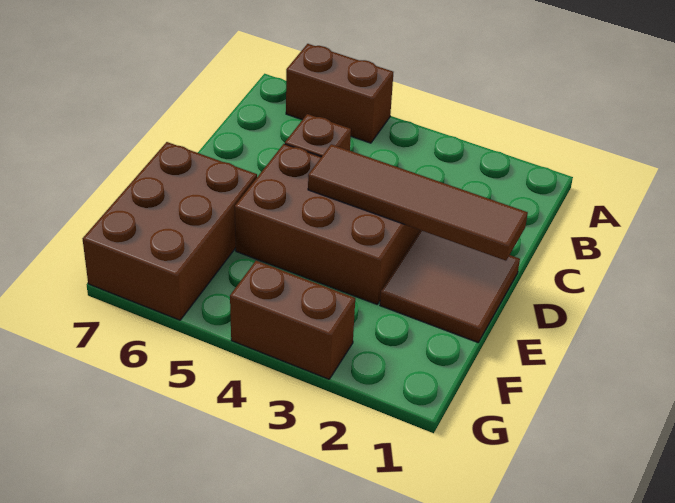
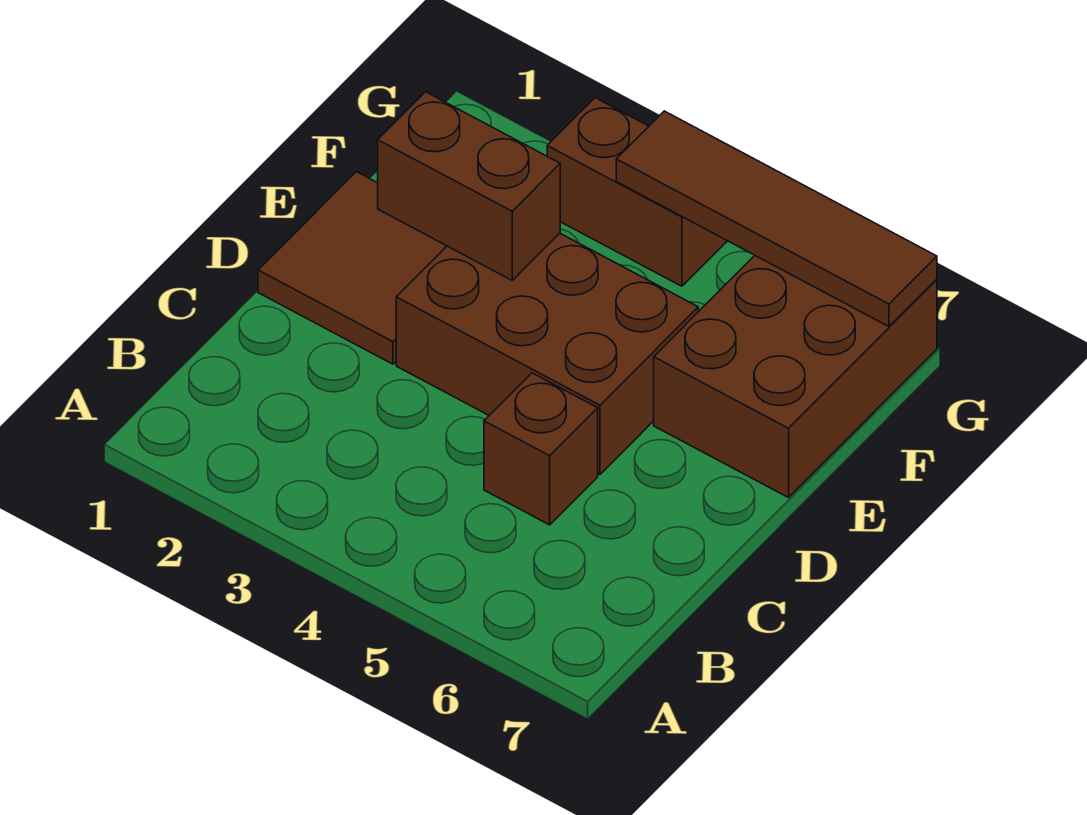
brown 1x2 brick [286,44,393,143] -> brown 1x2 brick moved to [378,92,560,280]
brown 1x4 tile [308,144,528,261] -> brown 1x4 tile moved to [616,111,937,327]

